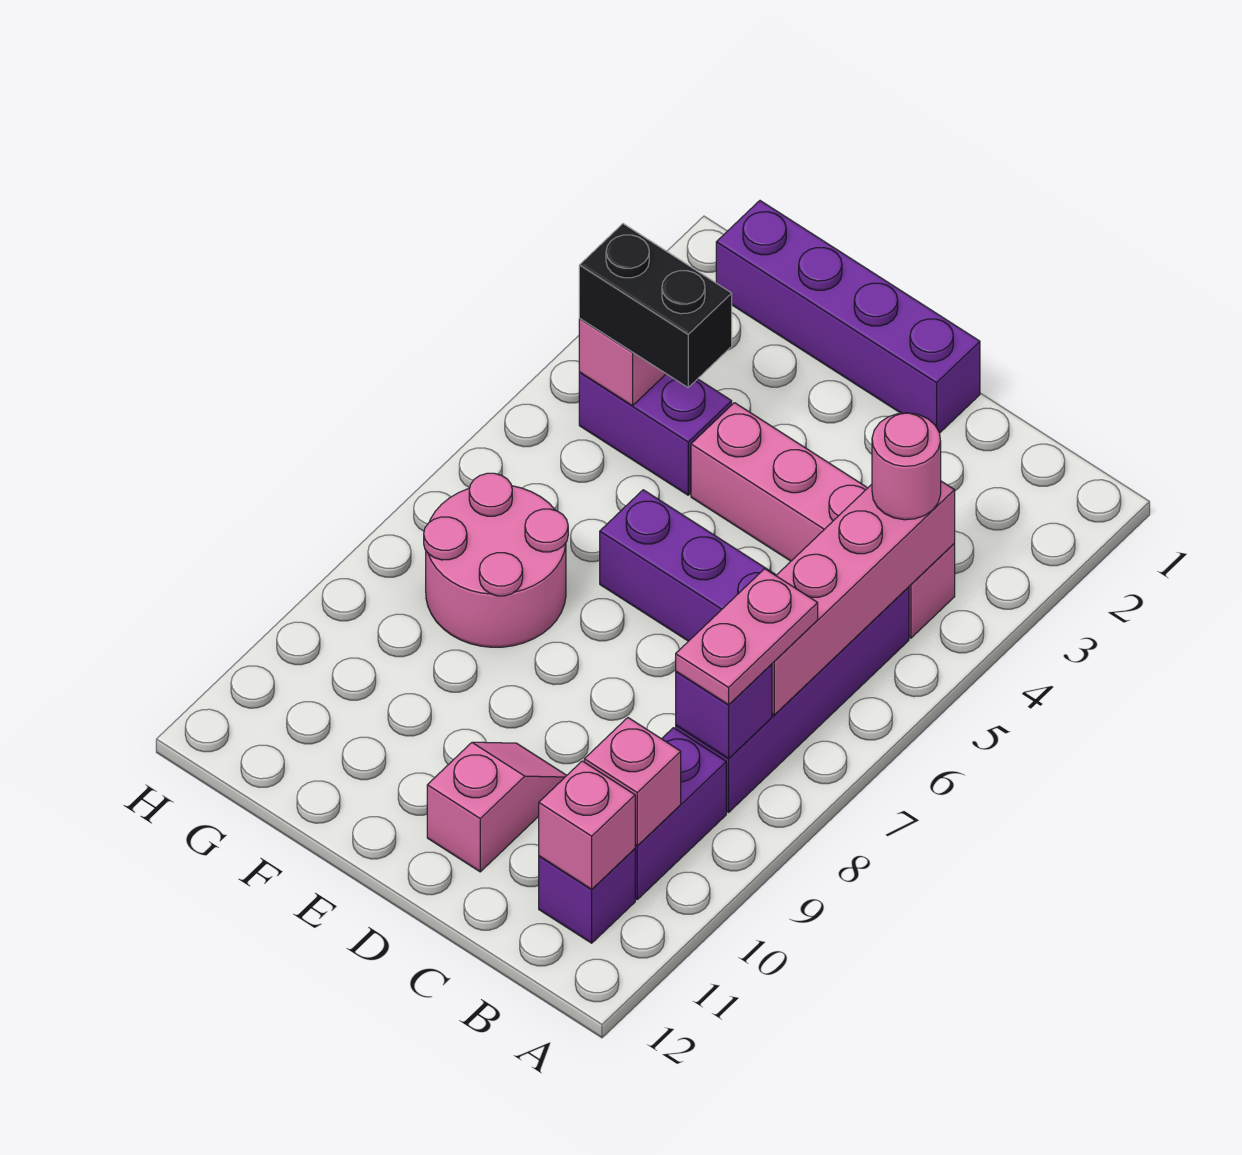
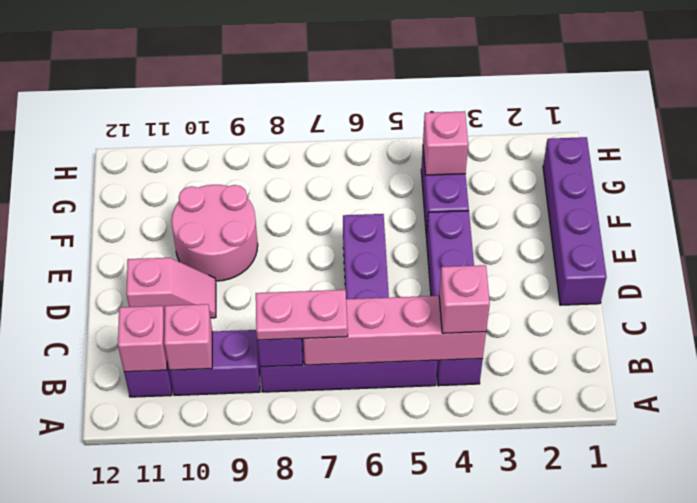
pink 1x4 brick [691,403,955,638] -> purple 1x4 brick [426,211,483,386]
pink 1x1 round brick [872,413,941,520] -> pink 1x1 brick [439,265,490,333]
black 1x2 brick [579,224,732,387] -> none
pink 2x2 round brick [424,473,568,647] -> pink 2x2 round brick moved to [172,185,258,281]

